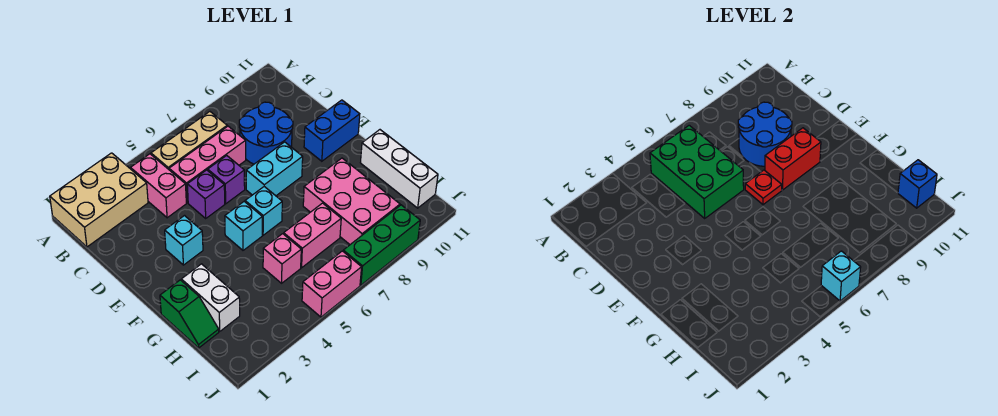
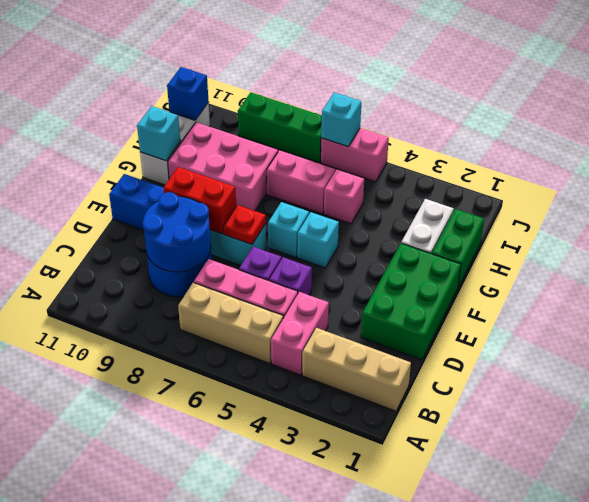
tan 2x3 brick [50,153,148,247] -> tan 1x3 brick [302,328,411,411]
green 2x3 brick [650,125,744,218] -> green 2x3 brick moved to [361,243,461,360]
cyan 1x1 brick [165,216,203,265] -> cyan 1x1 brick moved to [137,106,180,161]
green 1x2 slope [160,280,219,348] -> green 1x2 brick [432,209,484,287]
pink 2x3 brick [303,158,400,244] -> pink 2x3 brick turned to [168,122,278,211]

